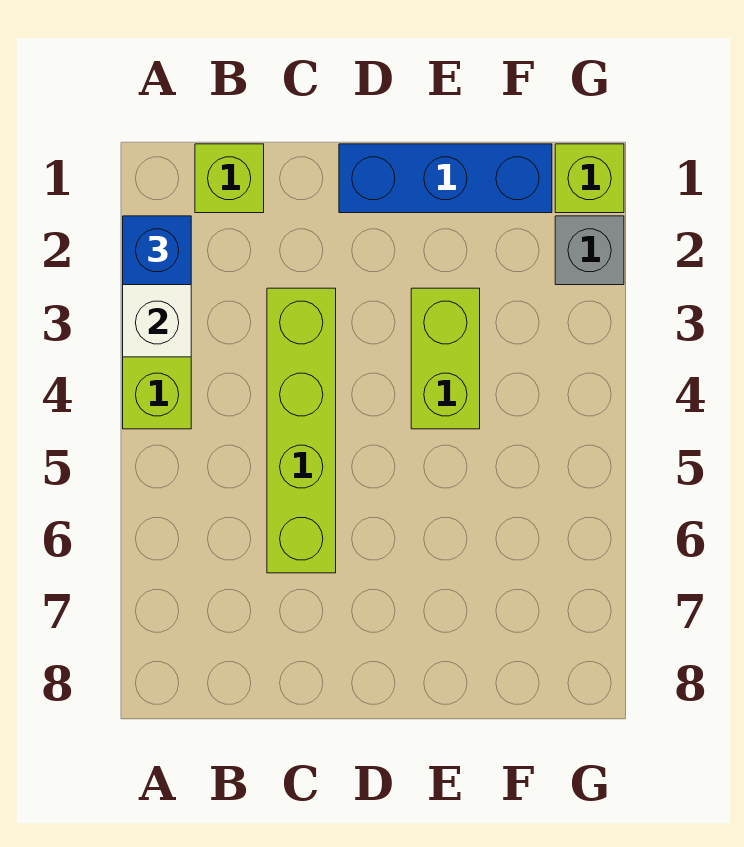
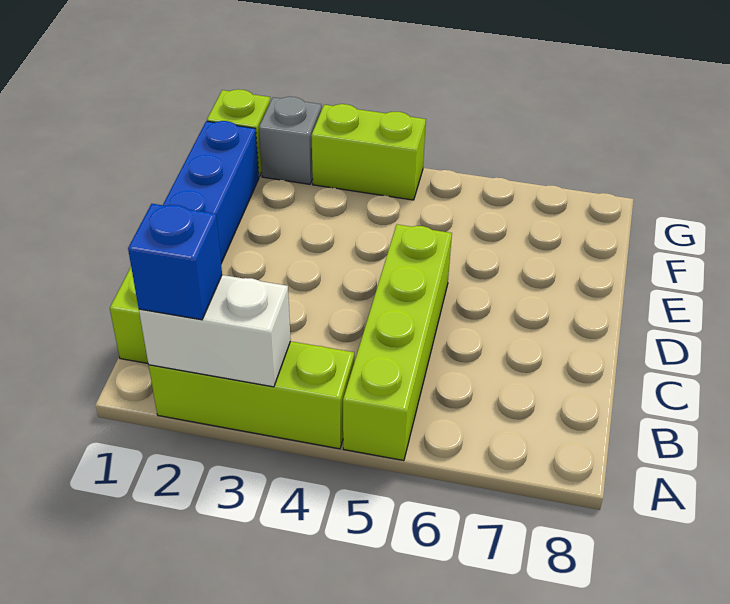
lime 1x4 brick [267,288,336,573] -> lime 1x4 brick turned to [343,224,452,461]
lime 1x2 brick [411,288,480,429] -> lime 1x2 brick moved to [311,104,426,200]

